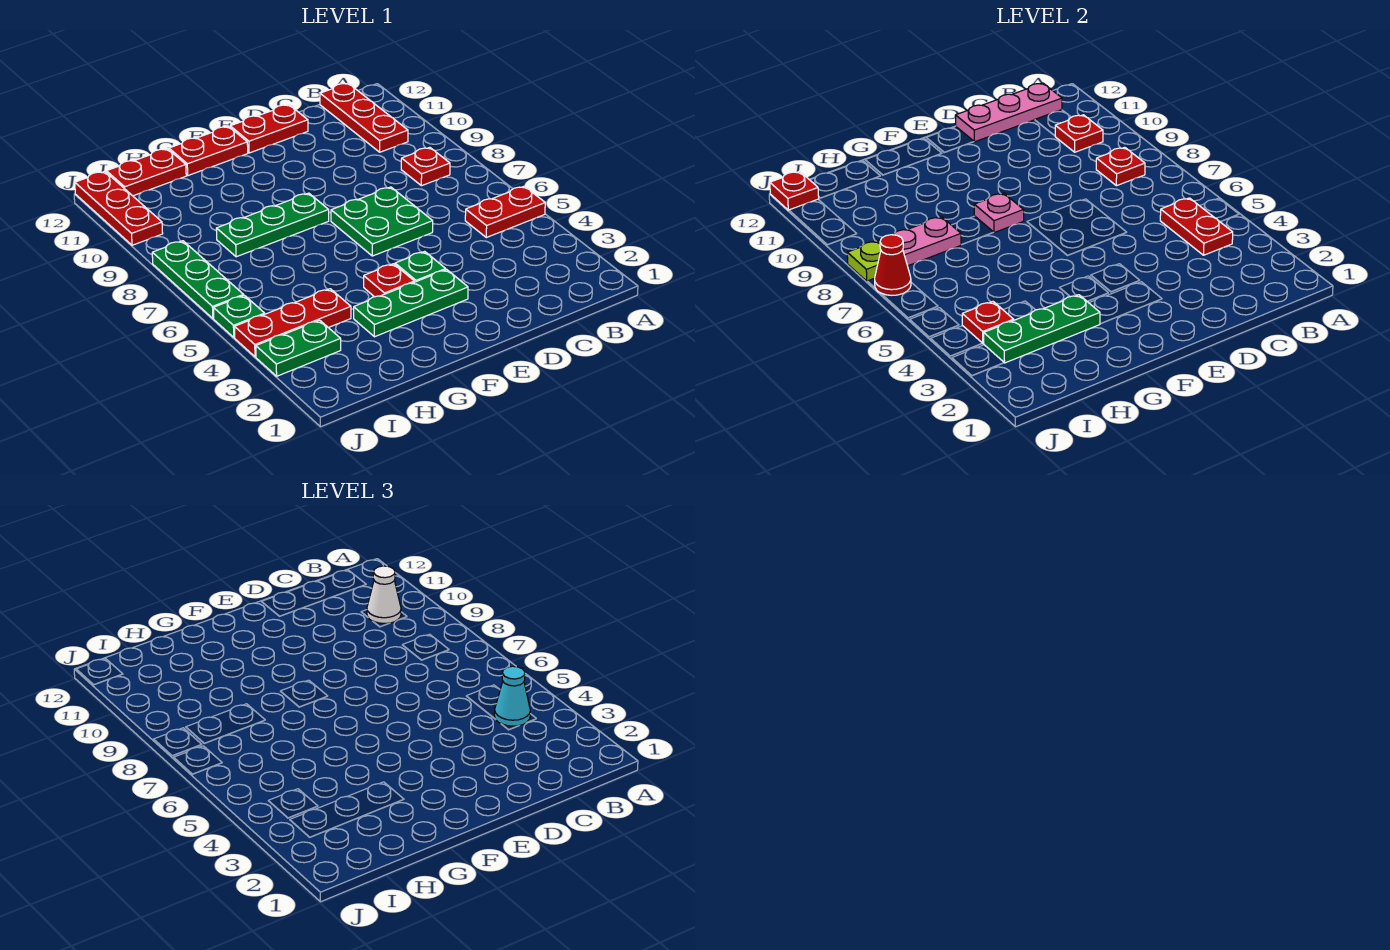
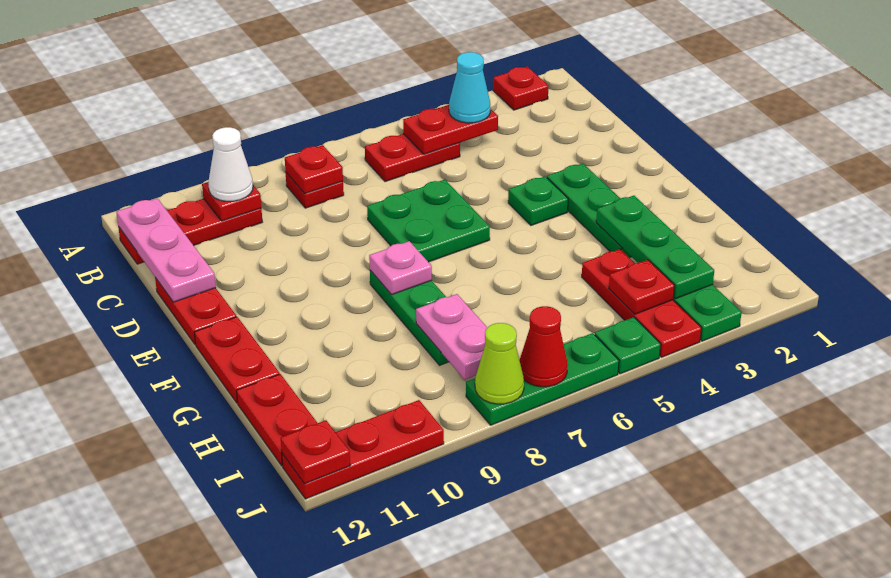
red 1x2 plate [465,186,545,237] -> red 1x2 plate turned to [365,134,460,182]
red 1x1 plate [364,264,414,297] -> red 1x1 plate moved to [493,66,548,110]
lime 1x1 plate [847,241,881,281] -> lime 1x1 cone [475,323,524,404]

